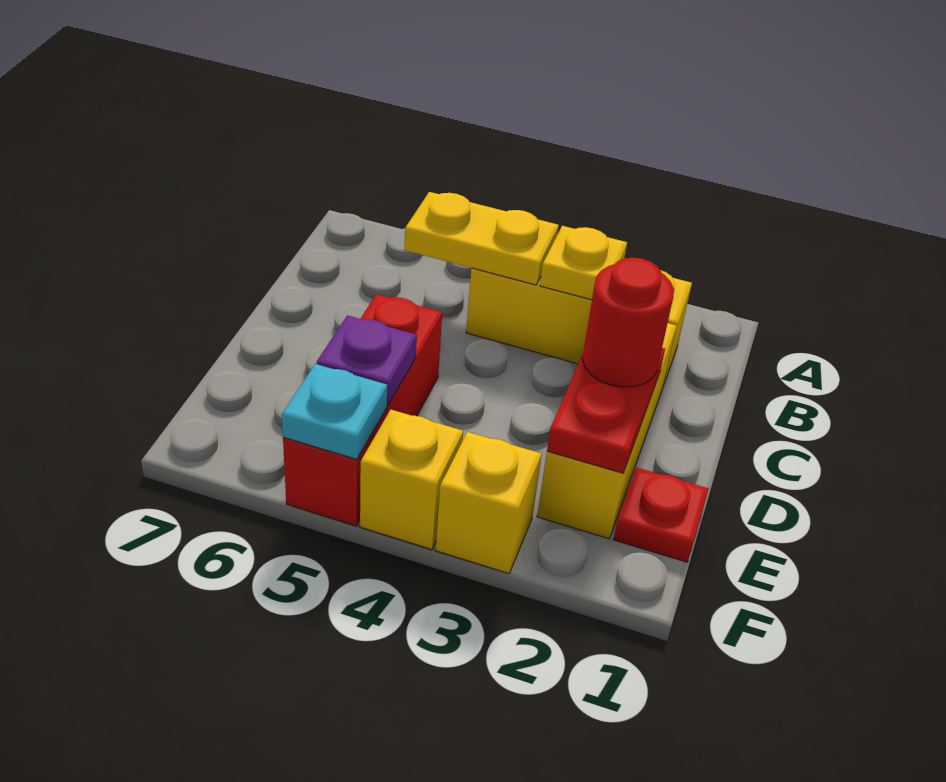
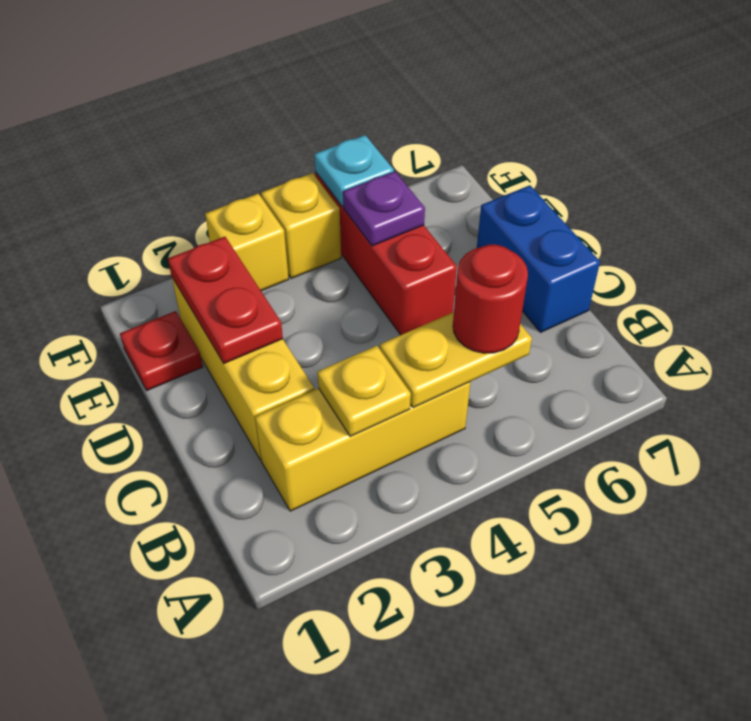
none -> blue 1x2 brick [477,185,600,332]
red 1x1 round brick [582,258,674,387] -> red 1x1 round brick moved to [453,245,528,353]

